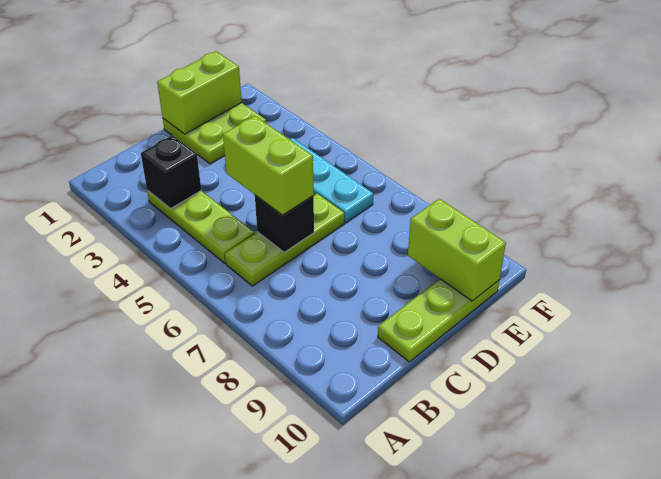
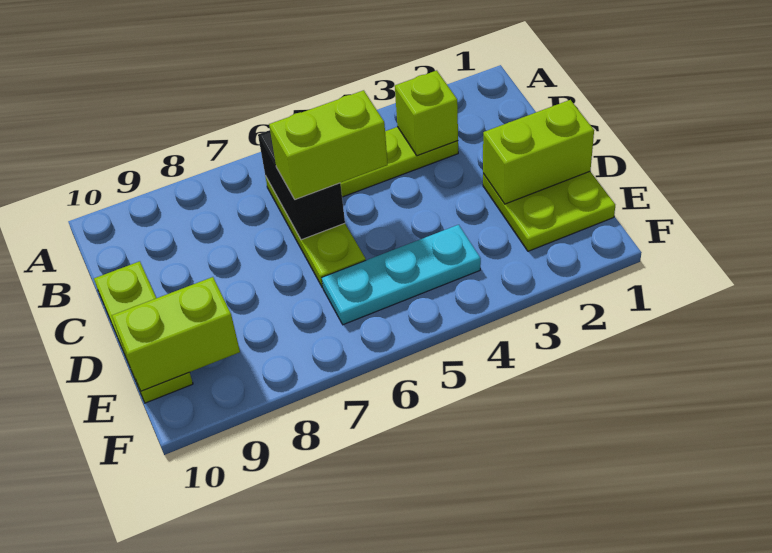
black 1x1 brick [141,135,201,209] -> lime 1x1 brick [395,70,458,156]
black 1x1 brick [255,195,314,252] -> black 1x2 brick [258,130,345,240]
lime 1x2 brick [157,51,242,134] -> lime 1x2 brick turned to [483,100,594,204]

